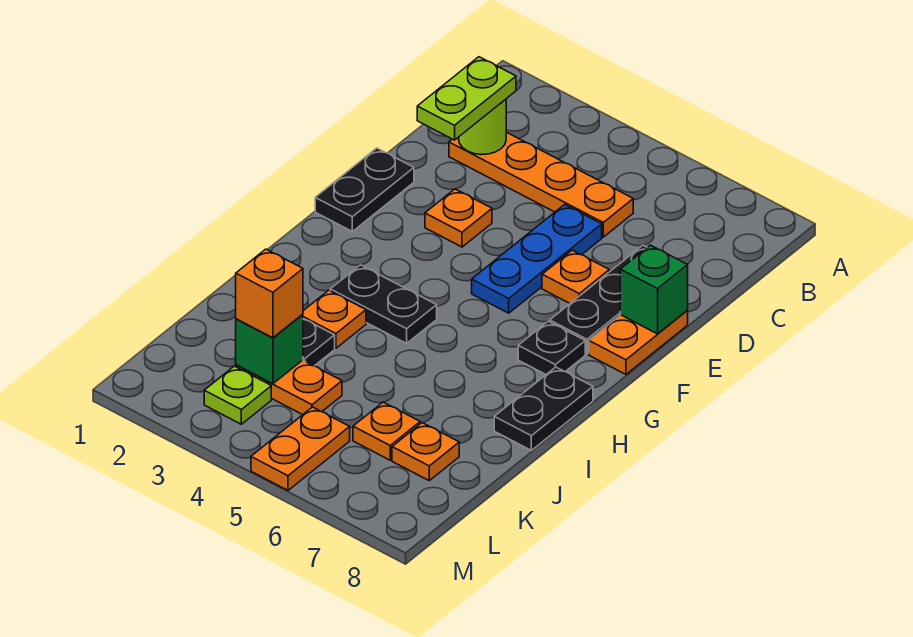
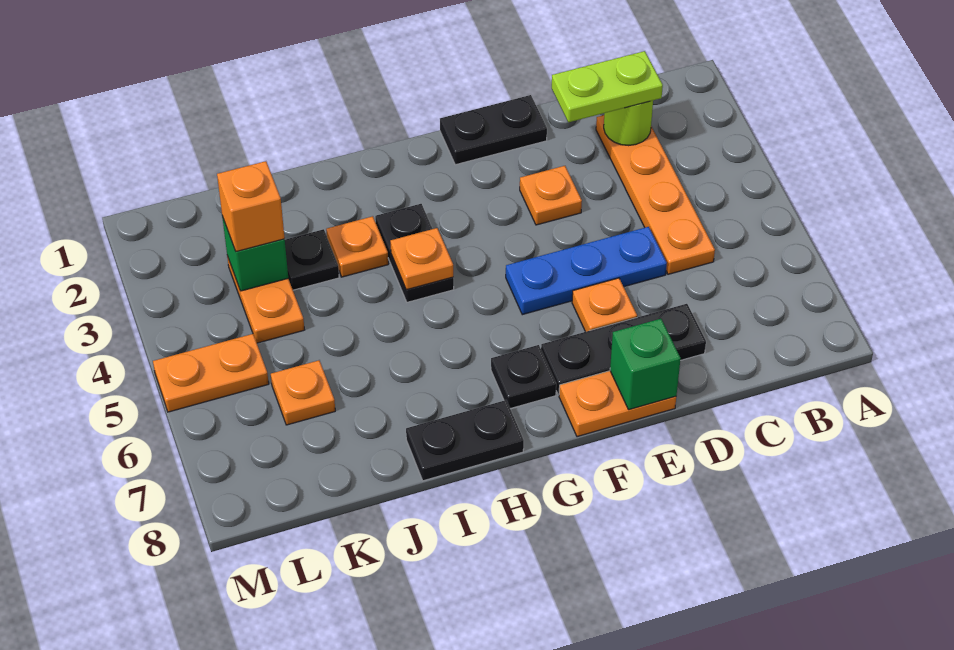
orange 1x1 plate [392,423,459,480] -> orange 1x1 plate moved to [390,228,453,290]
lime 1x1 plate [204,366,271,424] -> none

